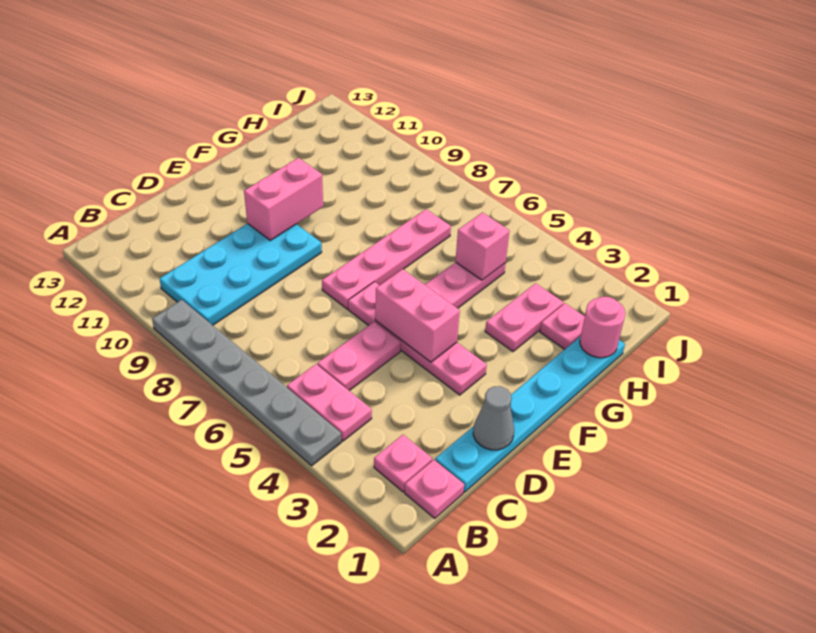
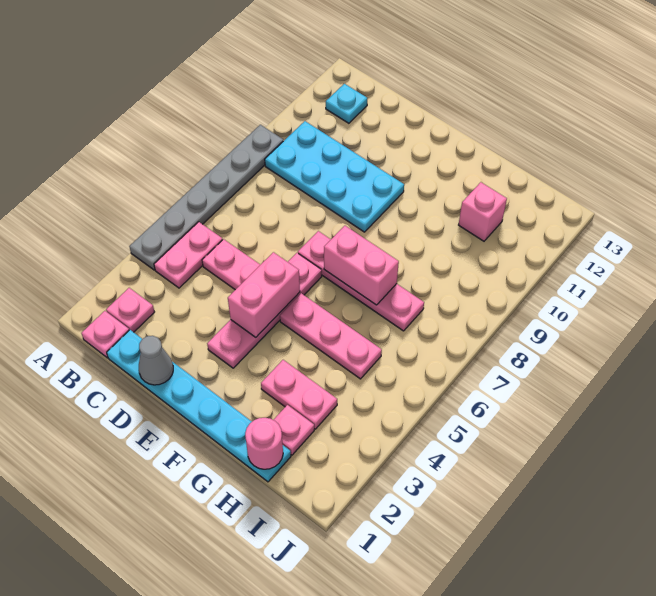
none -> cyan 1x1 plate [326,84,367,123]
pink 1x2 brick [244,158,323,240] -> pink 1x2 brick moved to [324,226,399,305]
pink 1x1 brick [455,213,510,280] -> pink 1x1 brick moved to [459,182,507,241]

